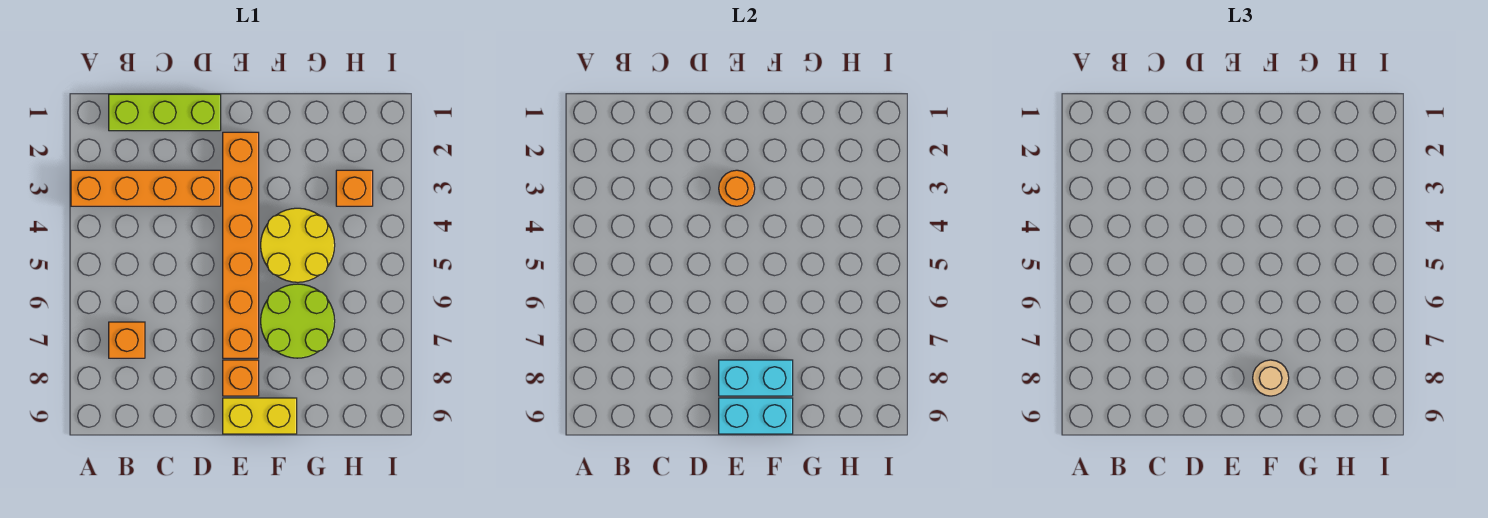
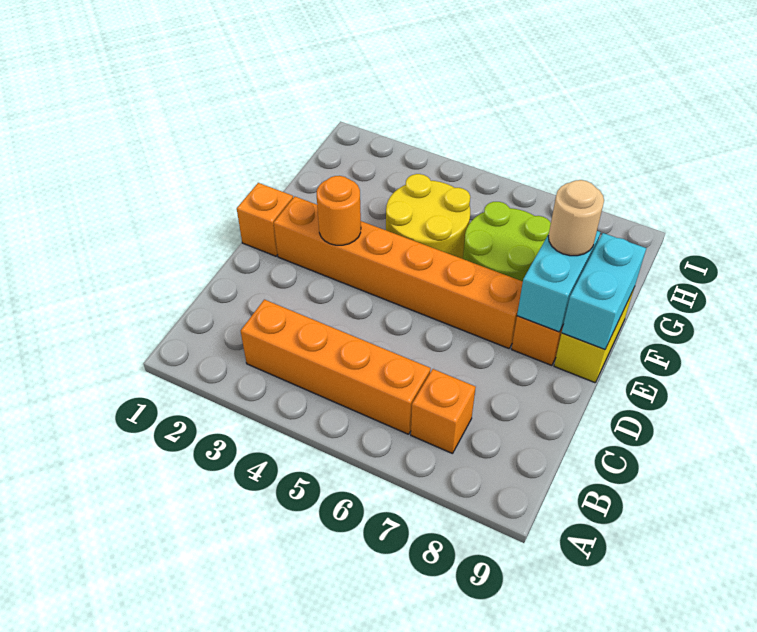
orange 1x4 brick [71,170,221,206] -> orange 1x4 brick turned to [241,300,431,434]
lime 1x3 brick [109,94,221,131] -> none
orange 1x1 brick [336,170,373,206] -> orange 1x1 brick moved to [237,183,293,256]

